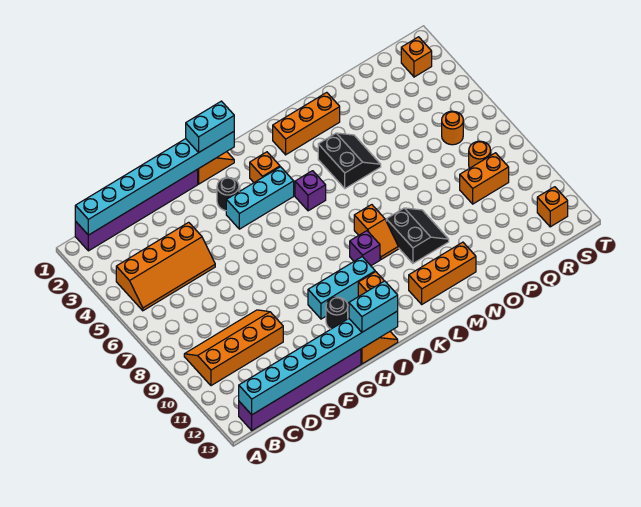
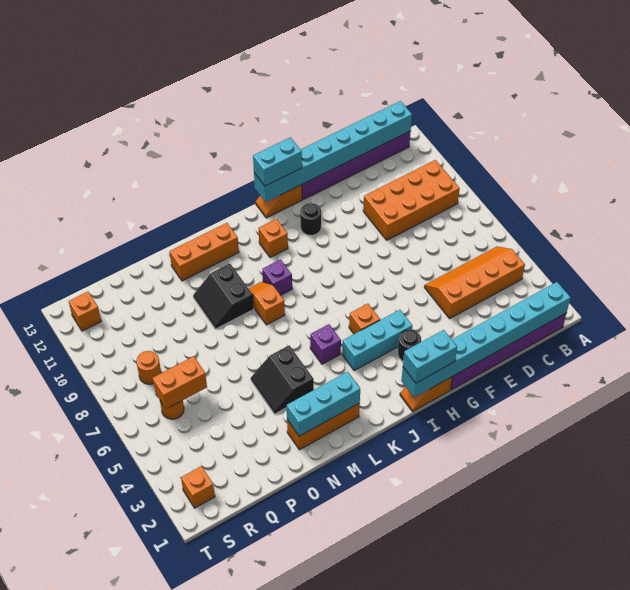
orange 2x4 slope [184,310,283,386] -> orange 2x4 brick [363,160,460,240]
cyan 1x3 brick [308,257,375,319] -> cyan 1x3 brick moved to [287,372,360,436]
orange 1x1 brick [250,152,280,182] -> orange 1x1 brick moved to [349,304,380,334]
orange 1x2 brick [460,153,509,204] -> orange 1x2 brick moved to [153,356,207,409]

